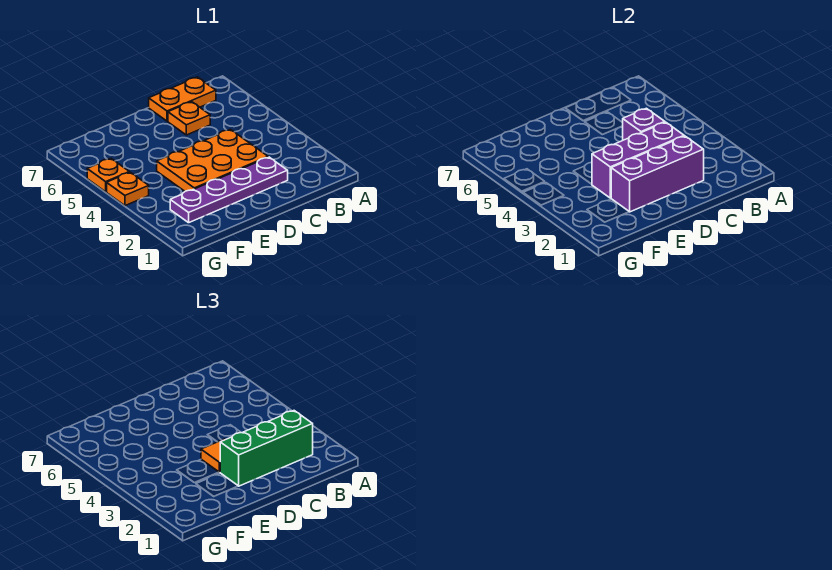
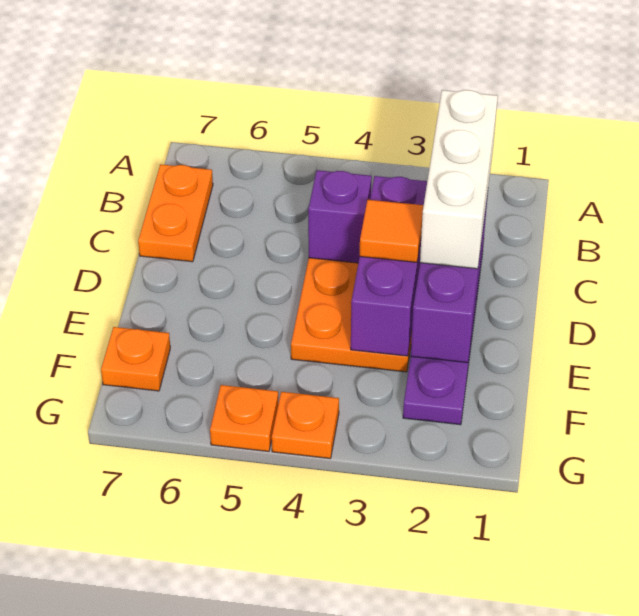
green 1x3 brick [220,411,313,486] -> white 1x3 brick [420,90,498,269]
orange 1x1 plate [168,102,210,135] -> orange 1x1 plate moved to [101,327,170,391]

